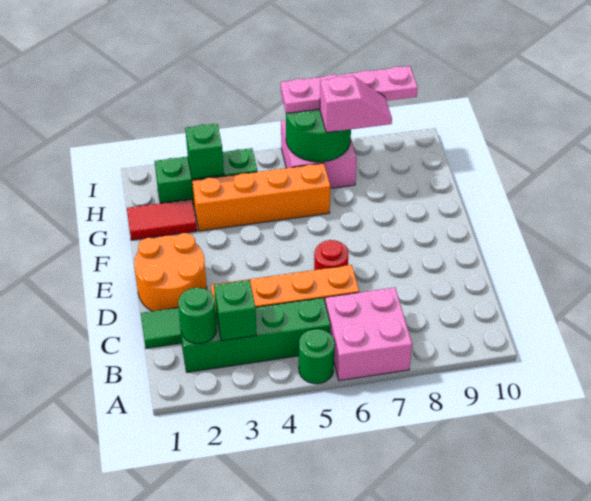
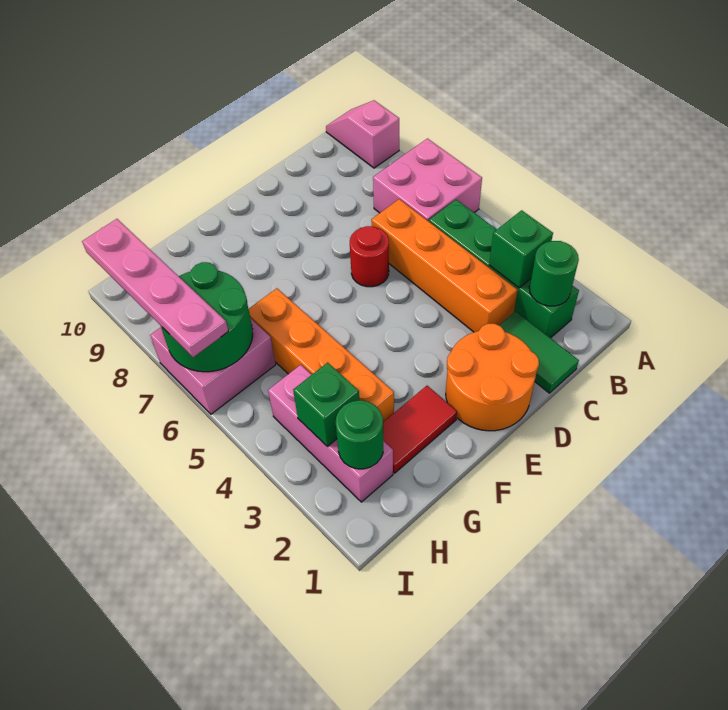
green 1x1 round brick [299,329,335,384] -> green 1x1 round brick moved to [336,401,383,469]
red 1x2 tile [127,199,197,240] -> red 1x2 tile turned to [383,386,457,473]
green 1x3 brick [155,148,257,207] -> pink 1x3 brick [268,365,393,502]
pink 1x2 slope [320,76,392,133] -> pink 1x2 slope moved to [326,100,399,168]

